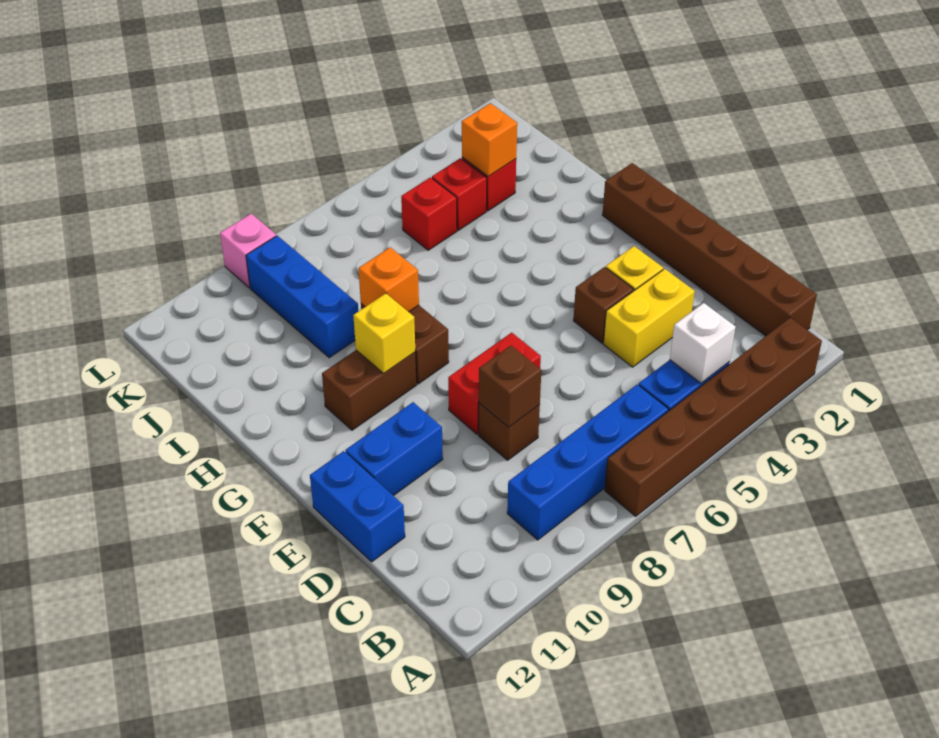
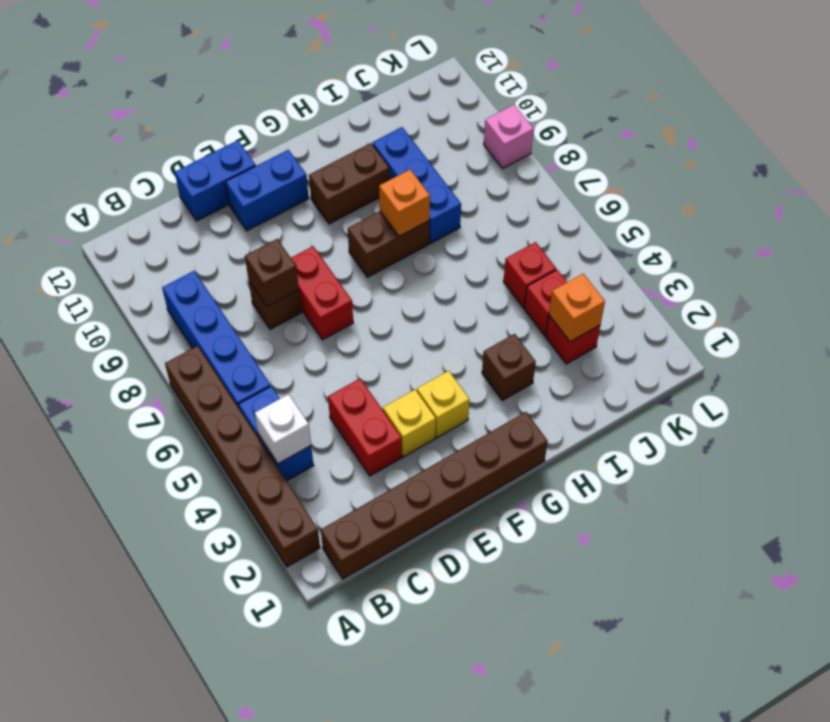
yellow 1x2 brick [603,269,695,367] -> red 1x2 brick [328,379,402,476]
brown 1x1 brick [573,267,634,343] -> brown 1x1 brick moved to [482,334,536,400]
blue 1x2 brick [346,402,443,496] -> blue 1x2 brick turned to [226,150,309,231]
brown 1x2 brick [322,350,417,430] -> brown 1x2 brick turned to [309,143,390,224]
yellow 1x1 brick [353,293,415,373] -> yellow 1x1 brick moved to [417,371,469,438]
blue 1x3 brick [246,236,358,358] -> blue 1x3 brick turned to [372,127,461,243]

